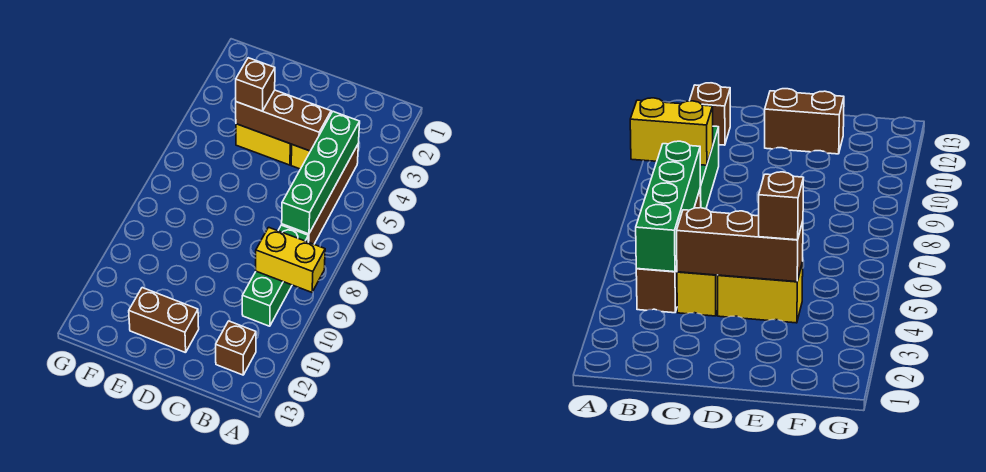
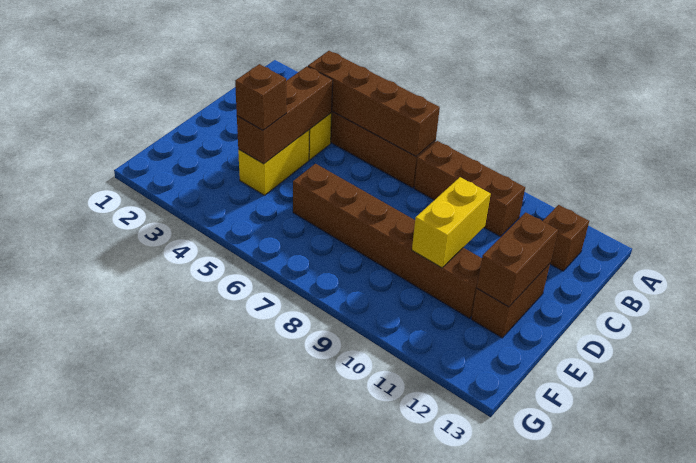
yellow 1x2 brick [256,227,325,292] -> yellow 1x2 brick moved to [412,177,491,268]
green 1x4 brick [282,112,360,234] -> brown 1x4 brick [308,51,440,156]
green 1x3 brick [242,225,308,326] -> brown 1x3 brick [414,141,525,236]
none -> brown 1x2 brick [477,212,558,307]
none -> brown 1x6 brick [293,164,482,318]

